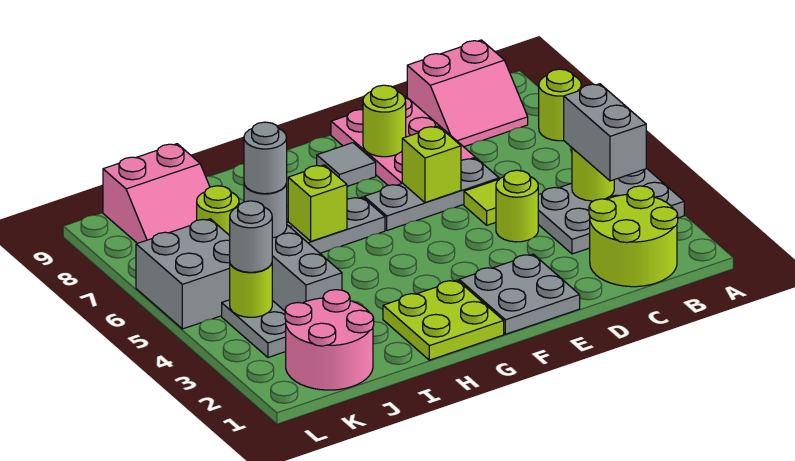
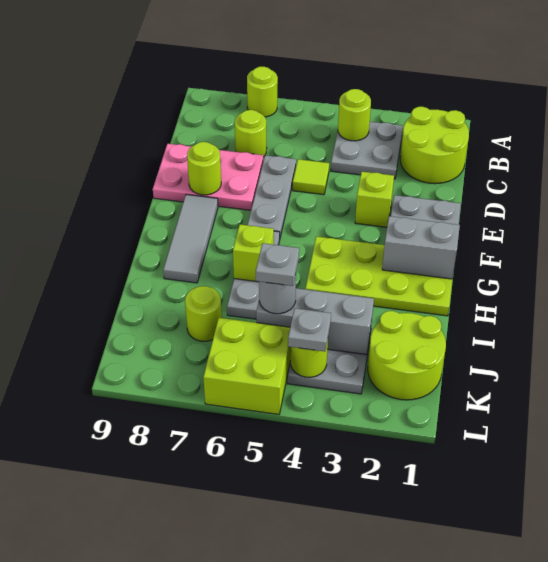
grey 2x3 plate [538,168,684,254] -> grey 2x2 plate [331,122,403,179]
grey 1x2 brick [564,84,646,181] -> grey 1x2 brick moved to [382,216,460,279]
pink 2x2 slope [407,40,528,147] -> none
lime 1x1 round brick [496,170,538,242] -> lime 1x1 round brick moved to [235,110,267,157]
lime 1x1 brick [402,126,461,202] -> lime 1x1 brick moved to [355,172,394,227]
grey 1x1 tile [317,143,376,186] -> grey 1x3 tile [163,194,218,283]
lime 2x2 plate [383,280,504,360] -> lime 2x4 plate [305,236,452,316]
pink 2x2 round brick [285,290,374,390] -> lime 2x2 round brick [368,311,446,400]
grey 1x1 round brick [244,122,287,194] -> grey 1x1 plate [256,243,299,286]
pink 2x2 slope [103,144,210,244] -> none
grey 1x1 round brick [230,201,272,272] -> grey 1x1 plate [288,308,331,351]
grey 2x2 brick [136,219,230,329] -> lime 2x2 brick [203,318,291,414]

